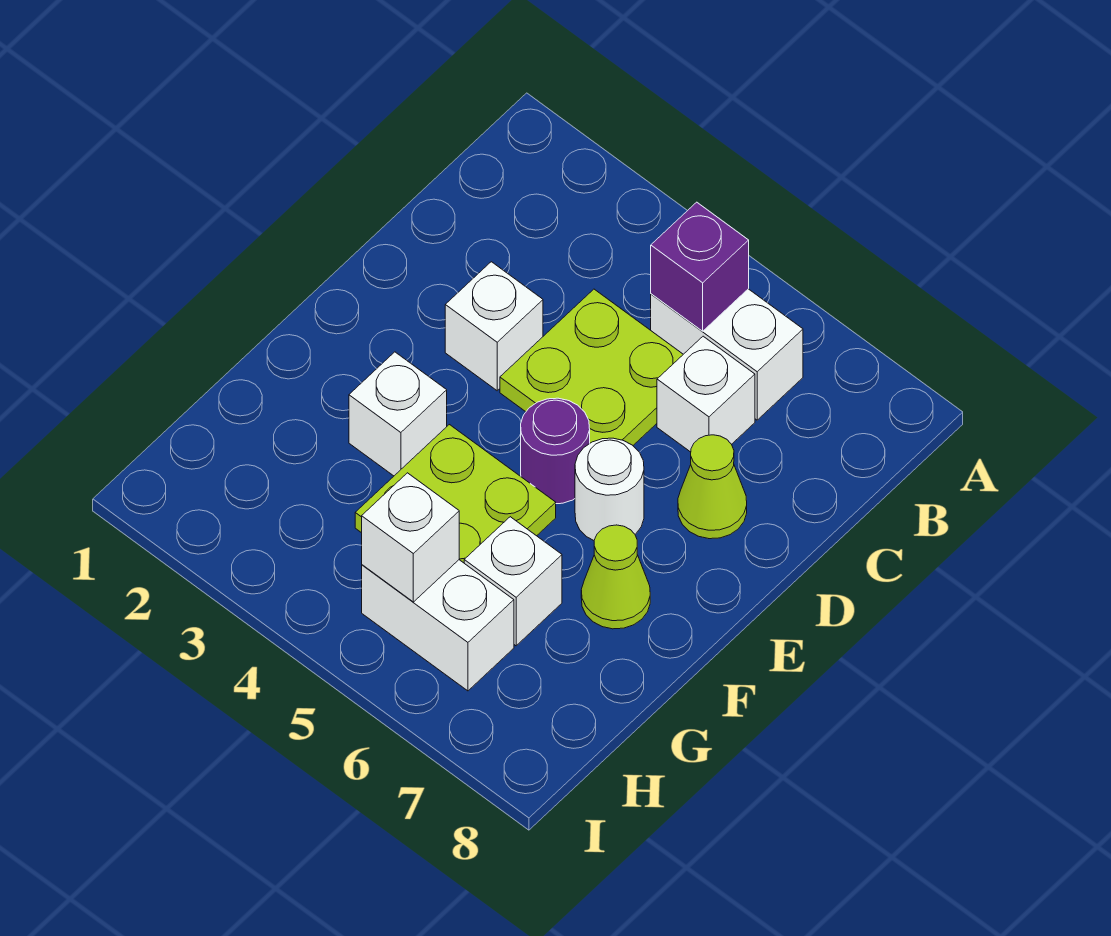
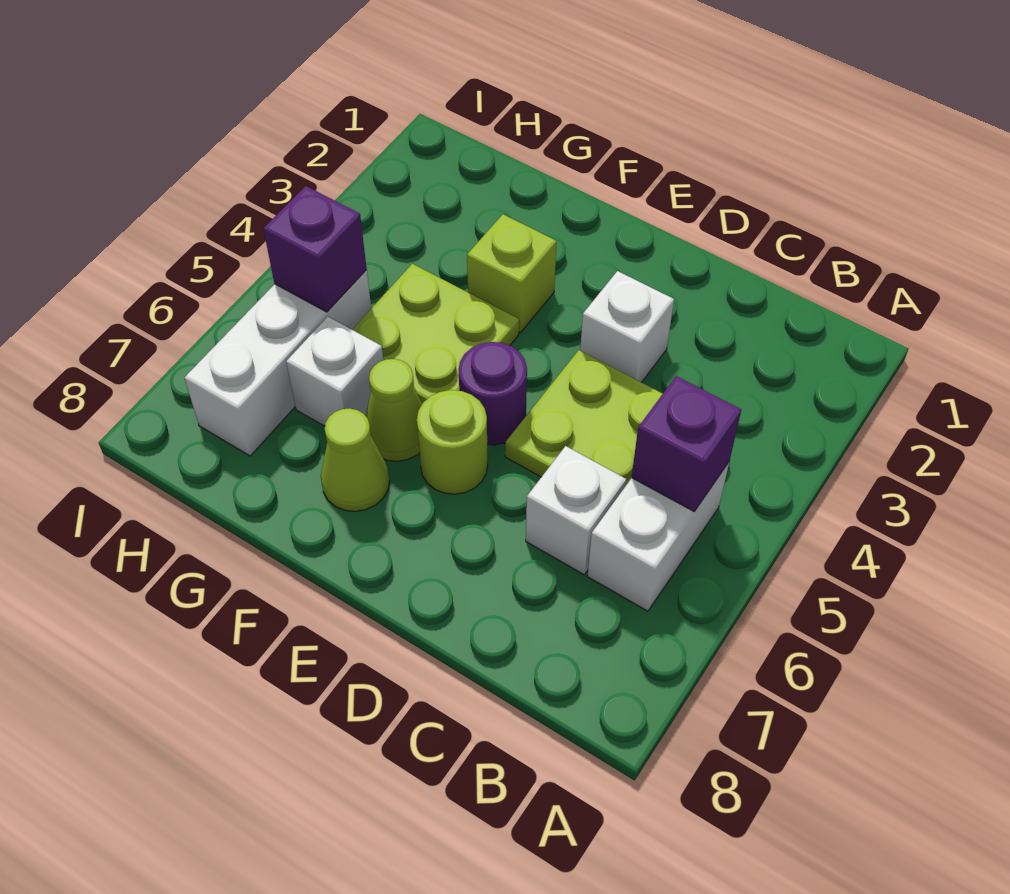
lime 1x1 cone [678,435,747,539] -> lime 1x1 cone moved to [366,359,422,461]
white 1x1 round brick [575,438,644,540] -> lime 1x1 round brick [417,390,488,494]
white 1x1 brick [349,352,447,476] -> lime 1x1 brick [467,214,557,333]
white 1x2 brick [362,560,514,691] -> white 1x3 brick [185,270,371,456]
white 1x1 brick [362,473,459,602] -> purple 1x1 brick [263,186,367,312]

